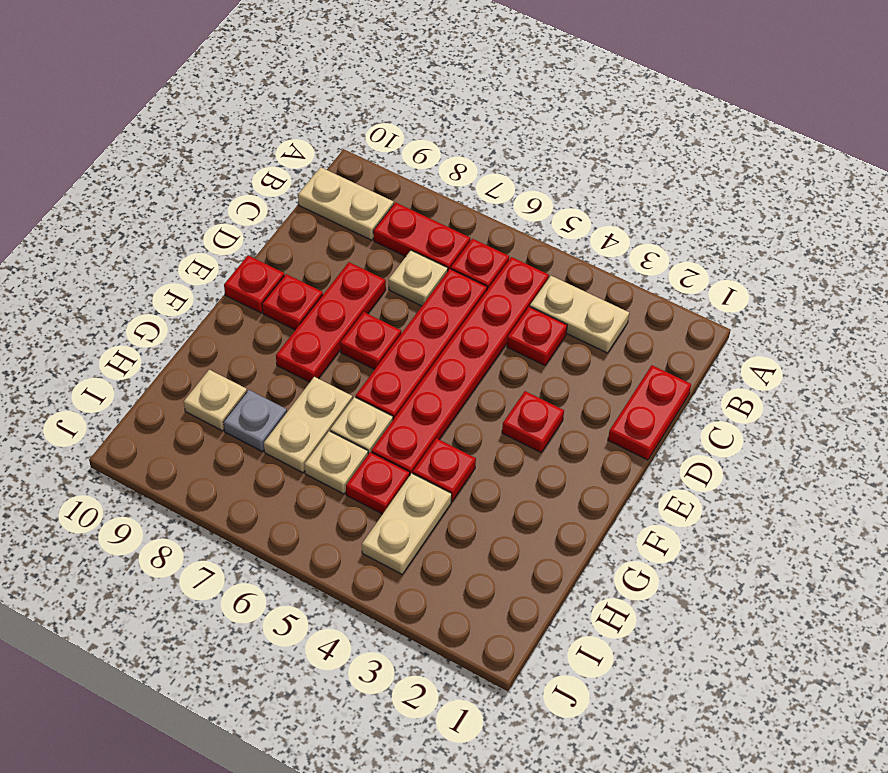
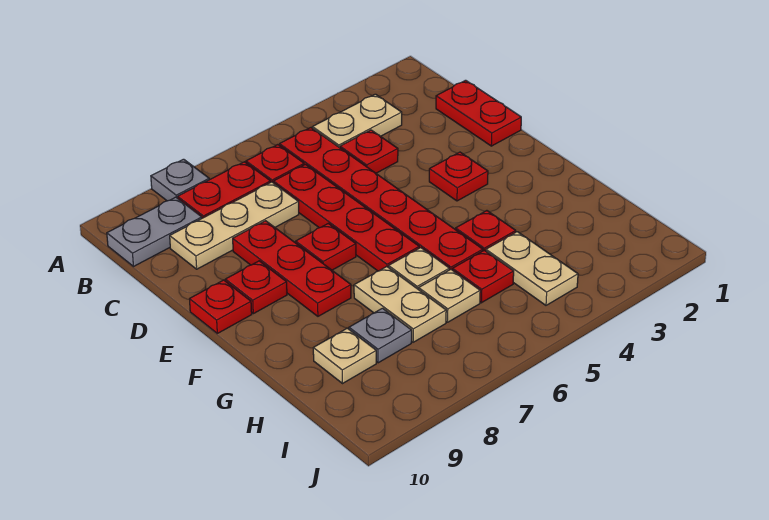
none -> grey 1x1 plate [151,159,209,201]
tan 1x2 plate [298,167,394,240] -> grey 1x2 plate [107,197,202,266]
tan 1x1 plate [389,250,448,306] -> tan 1x3 plate [170,182,299,269]

